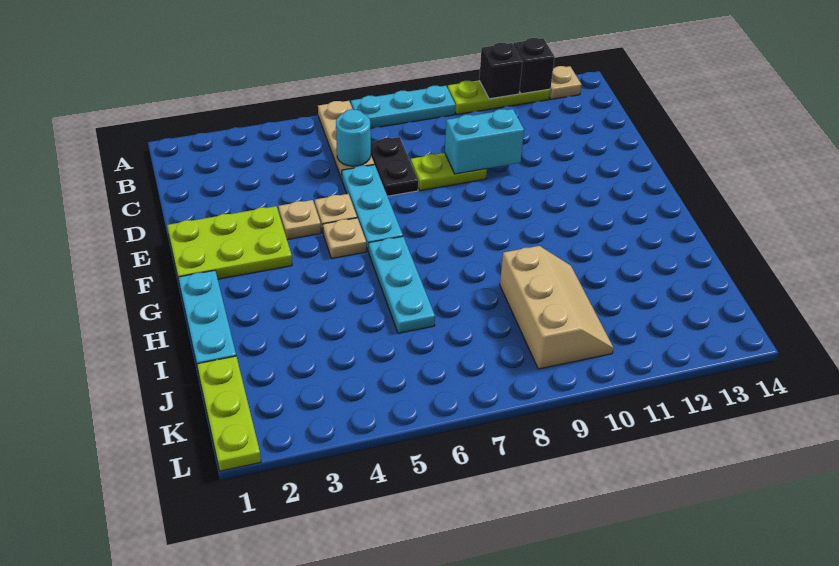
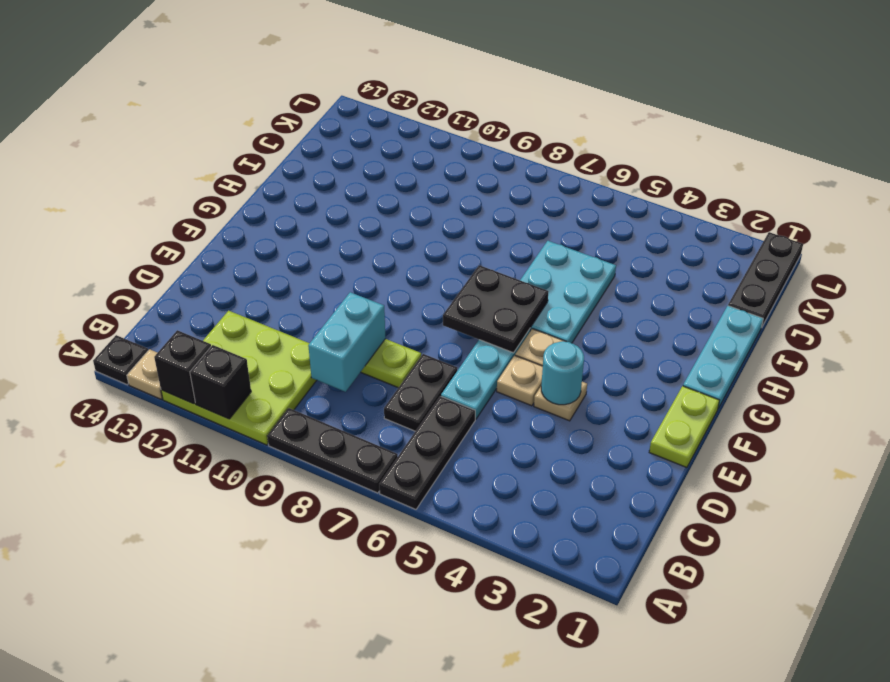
tan 1x3 plate [318,101,374,179] -> black 1x3 plate [379,396,475,509]
cyan 1x3 plate [351,86,455,128] -> black 1x3 plate [267,408,398,493]
lime 1x3 plate [448,80,550,115] -> lime 3x3 plate [161,311,317,445]
none -> black 1x1 plate [93,335,148,385]
cyan 1x1 round brick [336,109,371,166] -> cyan 1x1 round brick moved to [541,341,584,405]
cyan 1x2 brick [445,109,524,174] -> cyan 1x2 brick turned to [308,292,386,392]
lime 2x3 plate [167,206,292,280] -> lime 1x2 plate [649,386,719,468]
none -> black 2x2 plate [443,265,548,353]
cyan 1x3 plate [369,237,435,333] -> cyan 2x3 plate [520,241,616,343]
tan 2x3 slope [500,246,614,369] -> none
lime 1x3 plate [197,356,261,471] -> black 1x3 plate [728,232,803,328]

